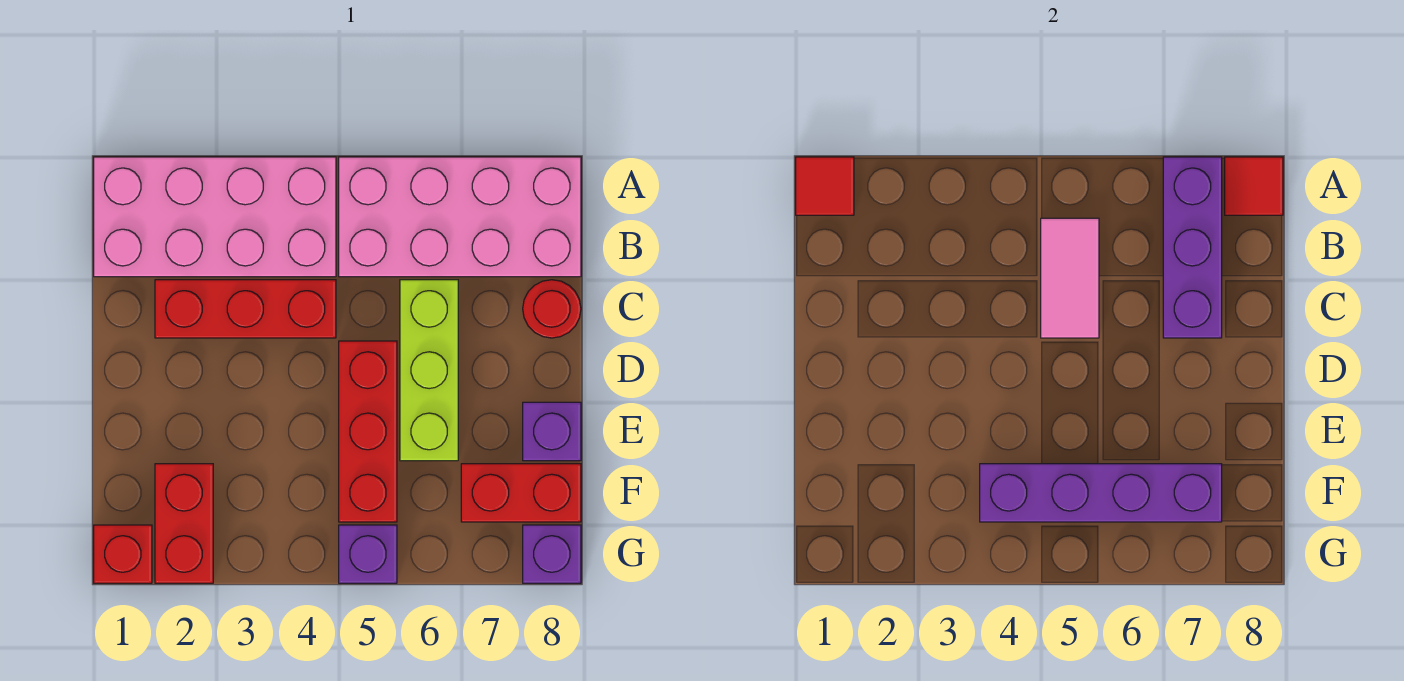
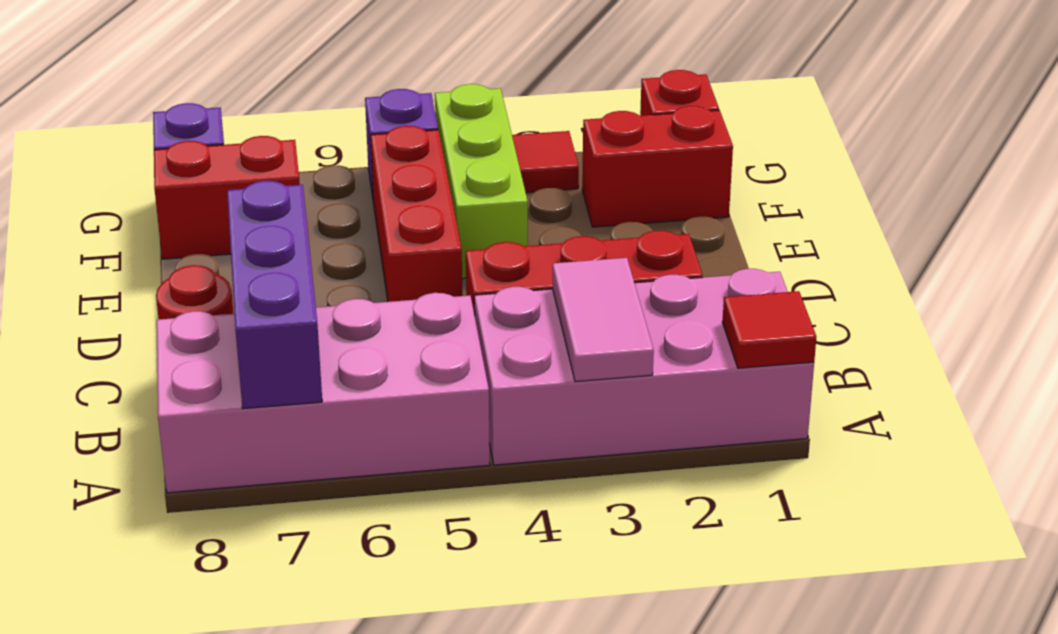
red 1x1 tile [1225,157,1283,215] -> red 1x1 tile moved to [512,131,579,193]
pink 1x2 tile [1041,218,1099,338] -> pink 1x2 tile moved to [553,258,654,382]
lime 1x3 brick [400,280,458,461] -> lime 1x3 brick moved to [435,84,528,279]
purple 1x1 brick [523,402,581,461] -> none
red 1x2 brick [155,464,213,583] -> red 1x2 brick turned to [582,106,733,227]
purple 1x4 brick [980,464,1222,522] -> none

